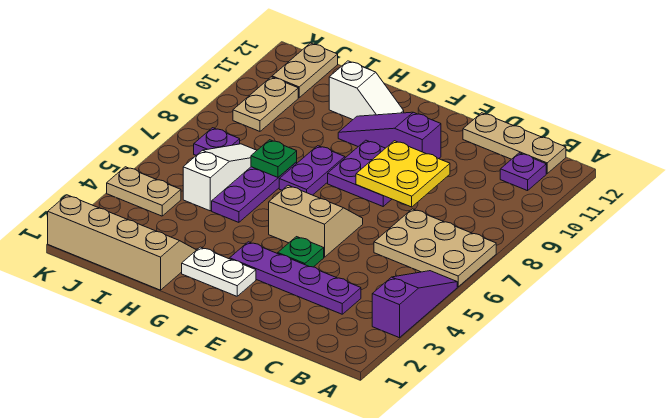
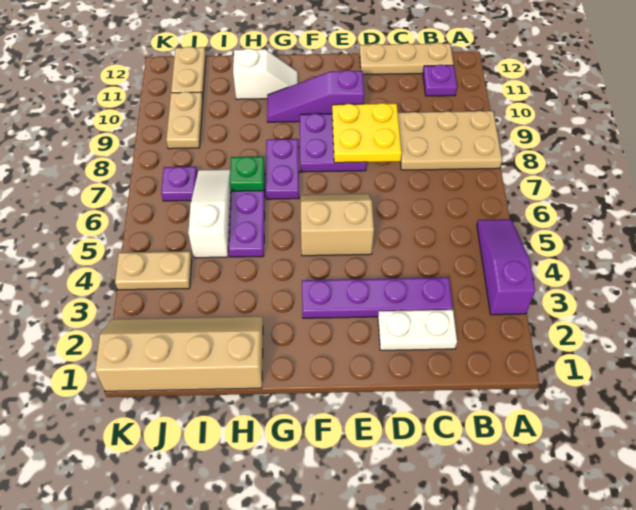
tan 2x3 plate [374,209,496,287] -> tan 2x3 plate moved to [398,111,502,170]
green 1x1 plate [278,237,324,267] -> none
white 1x2 plate [182,247,256,296] -> white 1x2 plate moved to [378,310,457,350]

